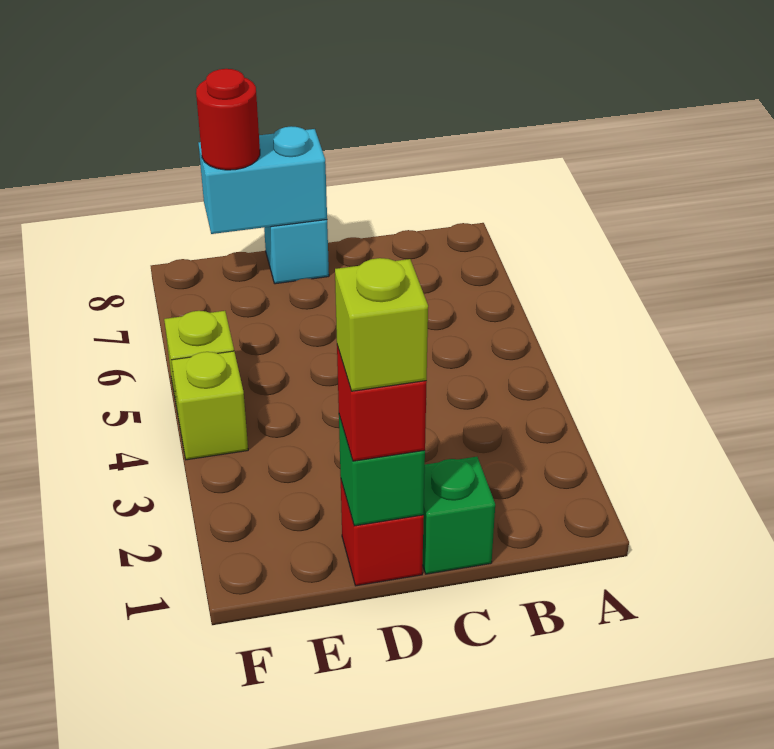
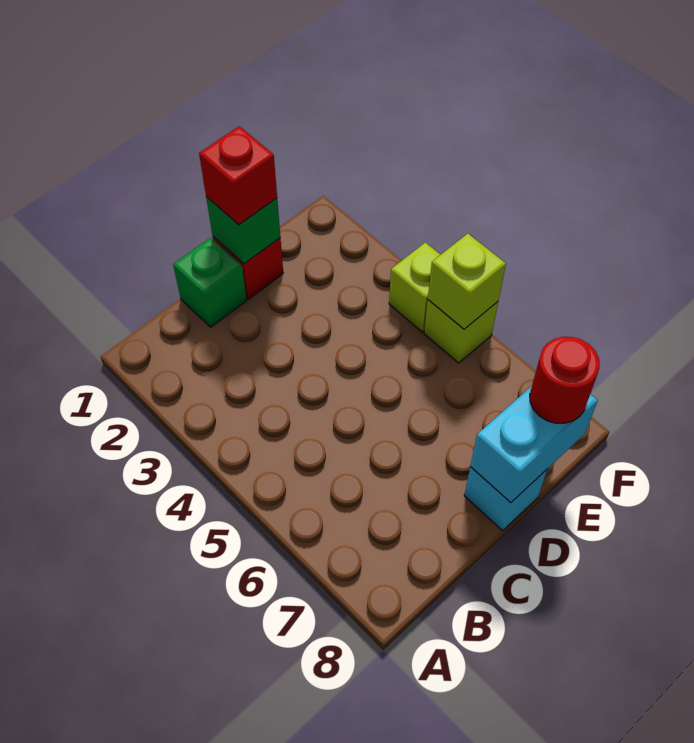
lime 1x1 brick [335,258,428,391] -> lime 1x1 brick moved to [428,234,506,329]

